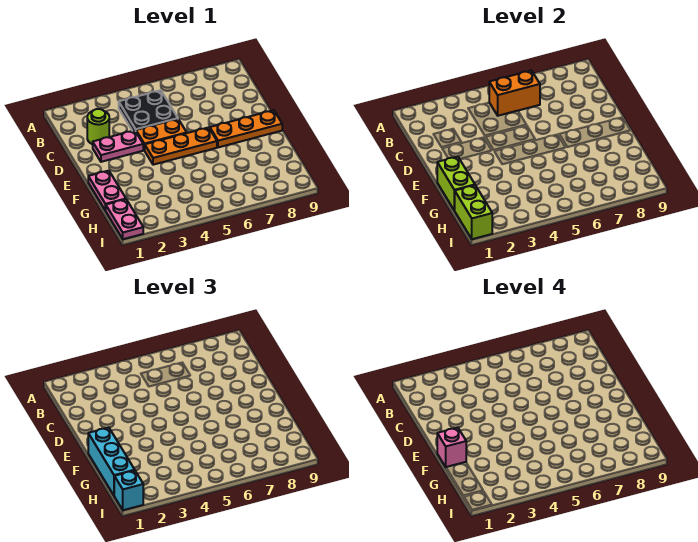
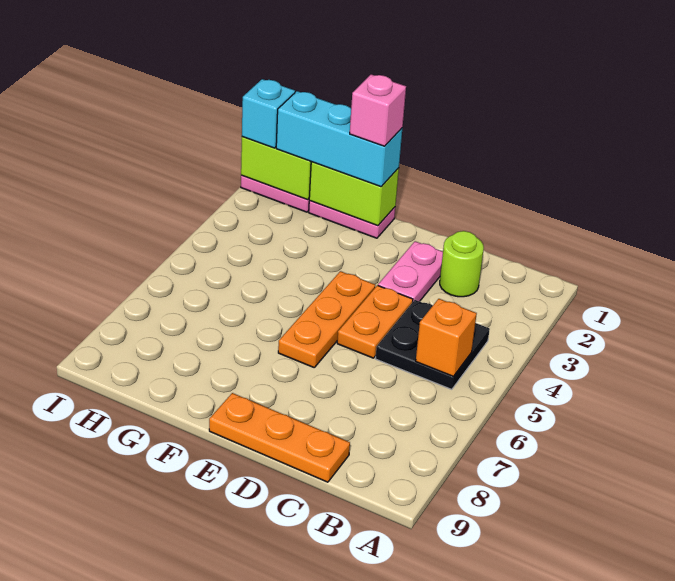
orange 1x2 brick [489,70,540,116] -> orange 1x1 brick [416,299,477,376]
orange 1x3 plate [210,110,282,147] -> orange 1x3 plate turned to [209,393,350,482]

